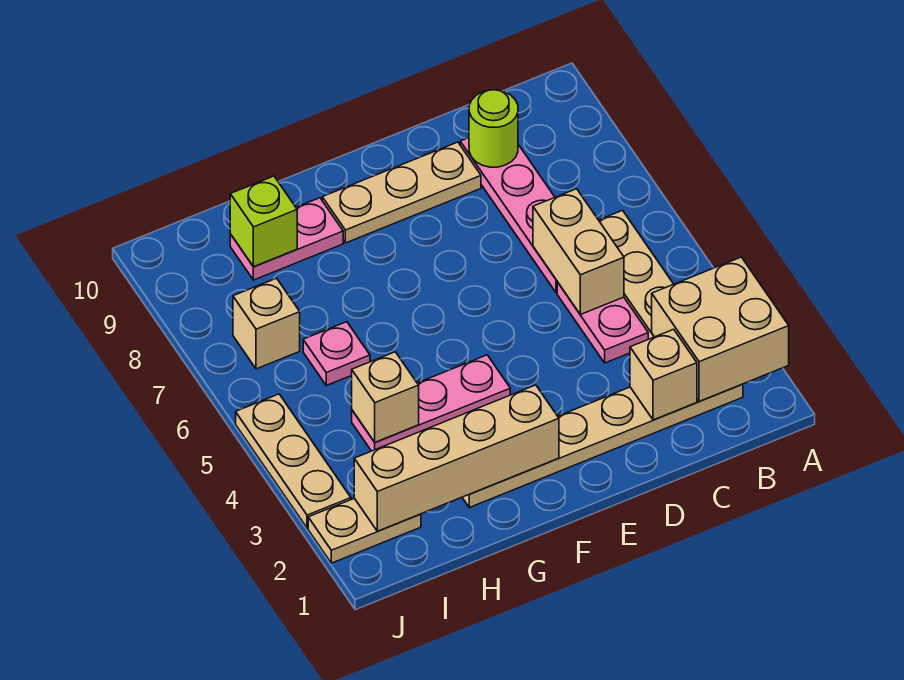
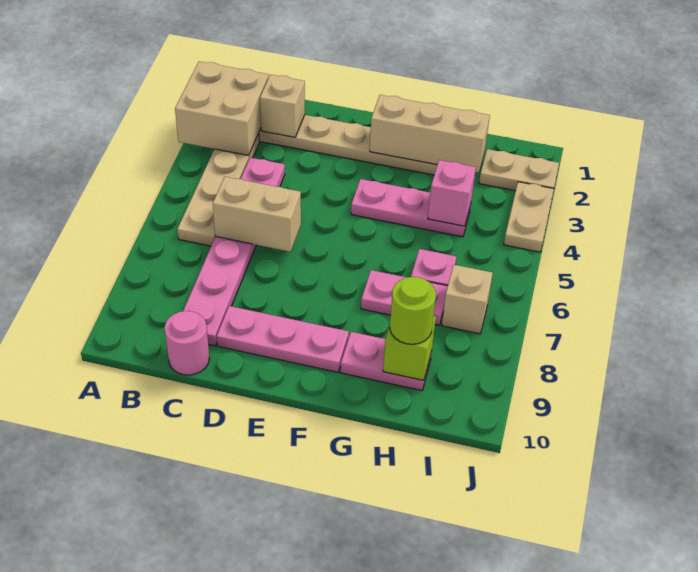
tan 1x2 brick [533,189,624,315] -> tan 1x2 brick turned to [213,177,301,252]
lime 1x1 round brick [469,90,518,167] -> lime 1x1 round brick moved to [390,277,436,344]
none -> pink 1x1 round brick [164,311,209,375]
tan 1x3 plate [322,142,481,243] -> pink 1x3 plate [217,306,349,372]
tan 1x4 brick [354,385,559,531] -> tan 1x3 brick [370,95,490,172]
none -> pink 1x2 plate [361,270,448,325]
tan 1x1 brick [352,352,419,442] -> pink 1x1 brick [428,160,476,226]
tan 1x3 plate [236,394,351,528] -> tan 1x2 plate [504,182,554,252]

